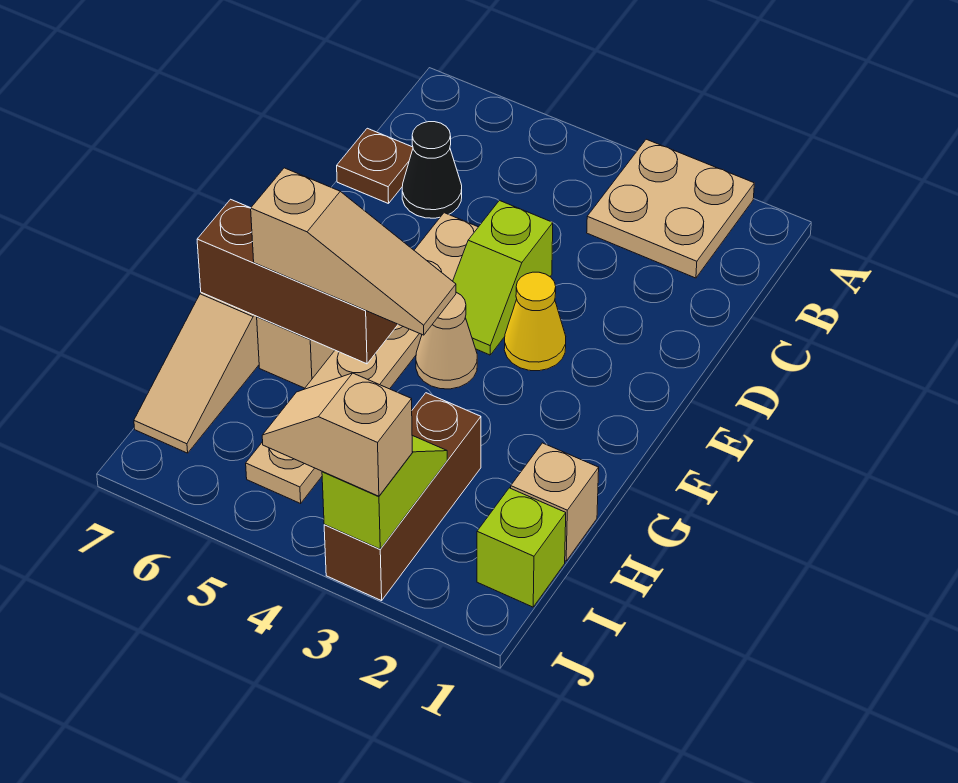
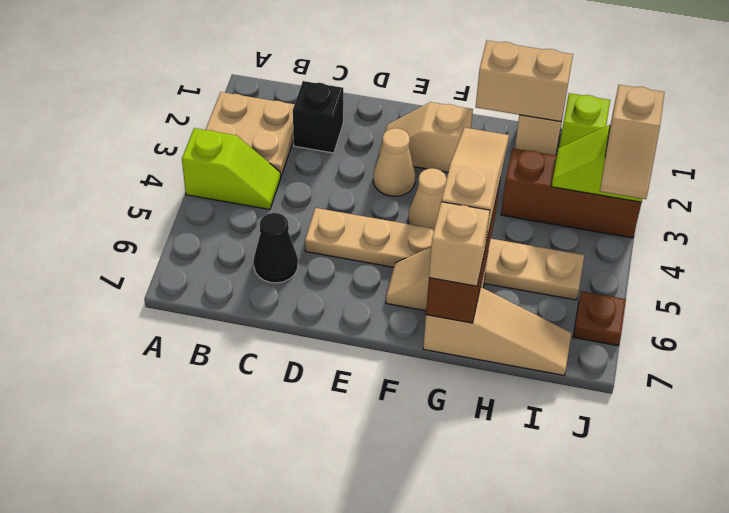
none -> black 1x1 brick [293,81,343,153]
brown 1x1 plate [337,128,413,204] -> brown 1x1 plate moved to [573,291,626,346]
lime 1x2 slope [453,201,553,355] -> lime 1x2 slope moved to [182,128,281,210]
none -> tan 1x2 slope [379,102,473,172]
yellow 1x1 cone [504,272,566,371] -> tan 1x1 cone [373,128,415,196]
none -> tan 1x2 brick [476,41,573,122]
none -> tan 1x1 brick [429,202,490,286]

